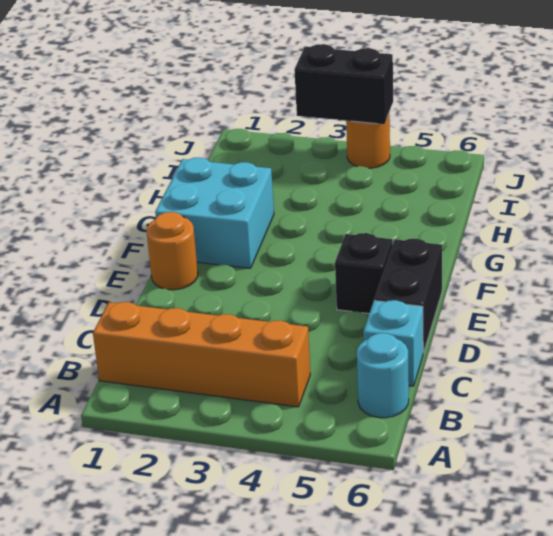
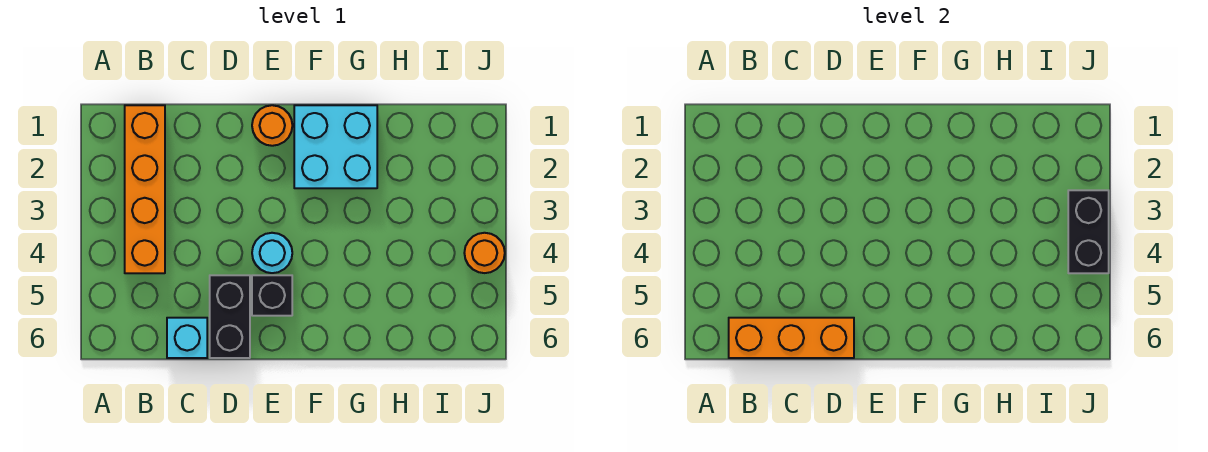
cyan 1x1 round brick [357,333,409,418] -> cyan 1x1 round brick moved to [252,233,292,273]
none -> orange 1x3 brick [729,318,854,358]
black 1x2 brick [374,239,442,353] -> black 1x2 brick turned to [210,275,250,358]

